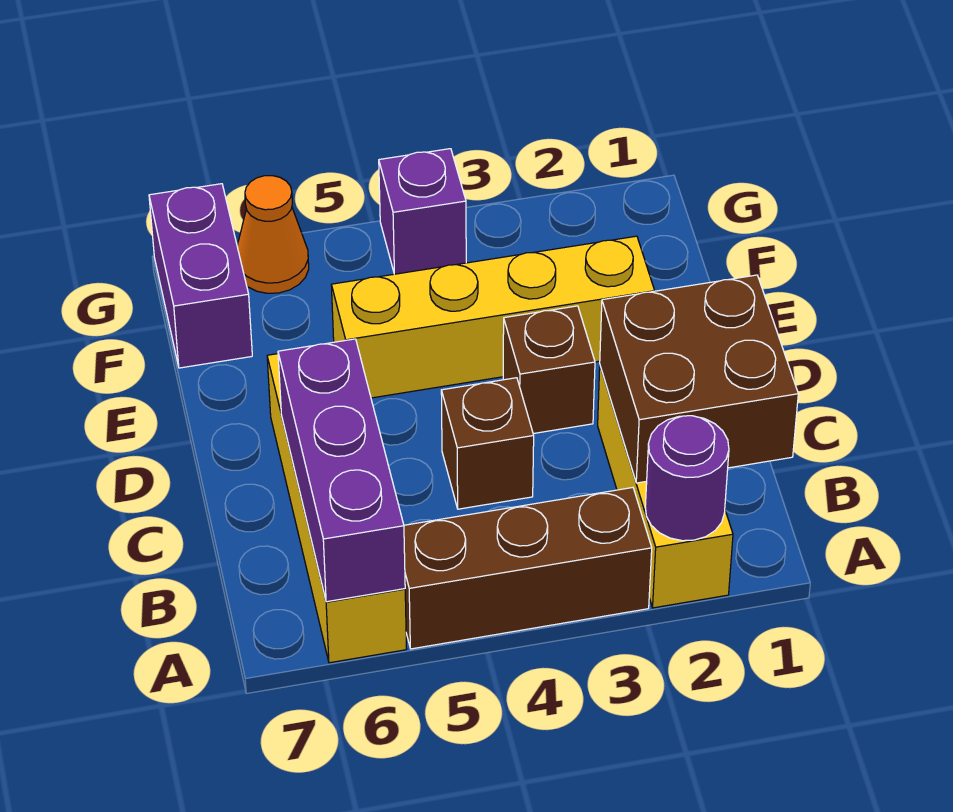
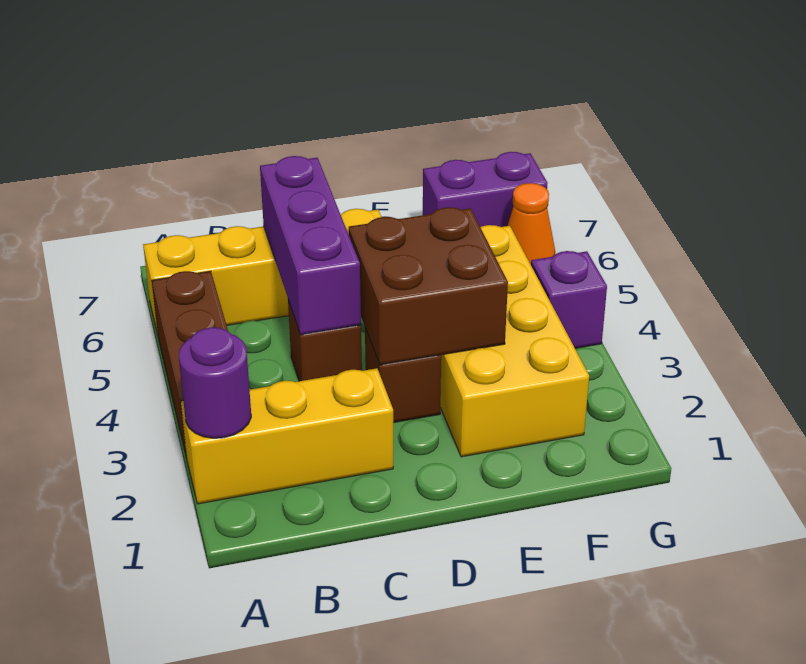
purple 1x3 brick [278,339,405,602] -> purple 1x3 brick turned to [260,156,361,335]
brown 2x2 brick [600,275,798,483] -> brown 2x2 brick moved to [349,207,508,365]
yellow 1x4 brick [331,236,654,398] -> yellow 2x4 brick [440,225,589,457]

